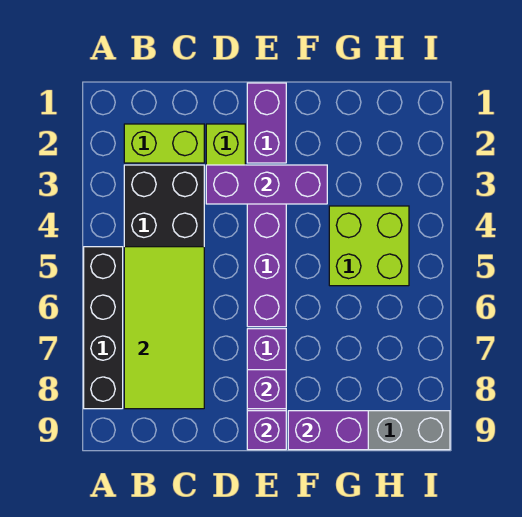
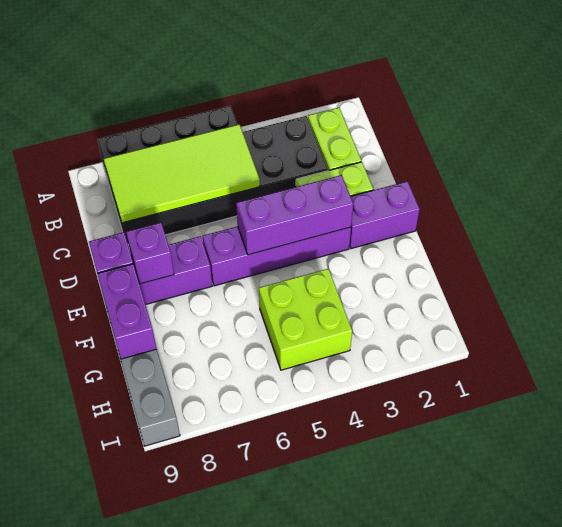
purple 1x3 brick [206,165,327,204] -> purple 1x3 brick turned to [236,175,353,255]

